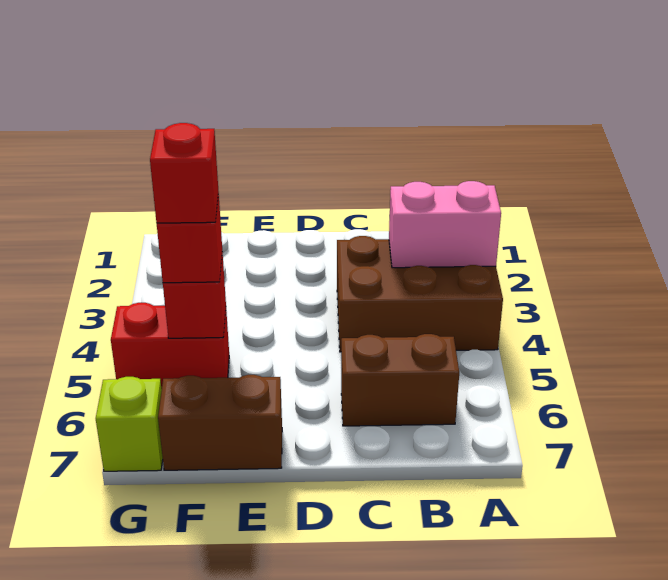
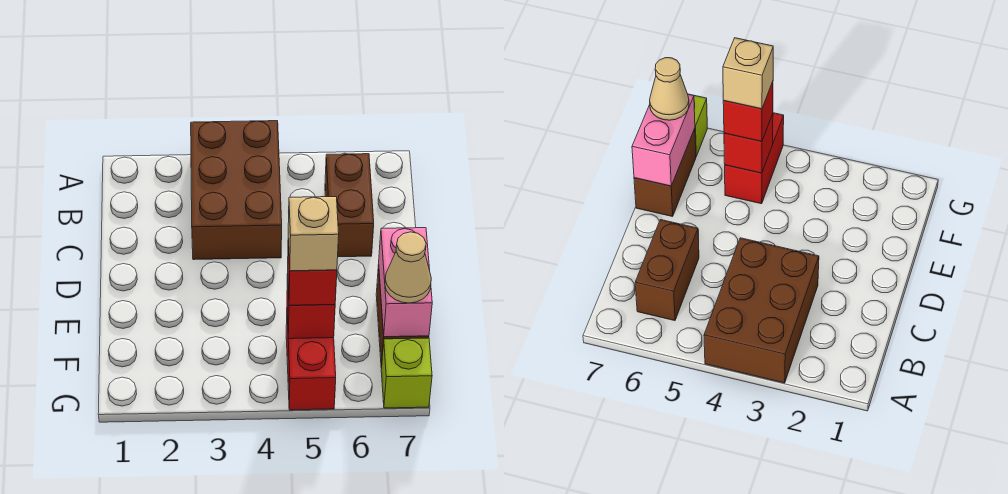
pink 1x2 brick [389,181,501,268] -> pink 1x2 brick moved to [379,228,432,337]
red 1x1 brick [150,123,218,223] -> tan 1x1 brick [288,197,339,271]
none -> tan 1x1 cone [385,232,431,303]

